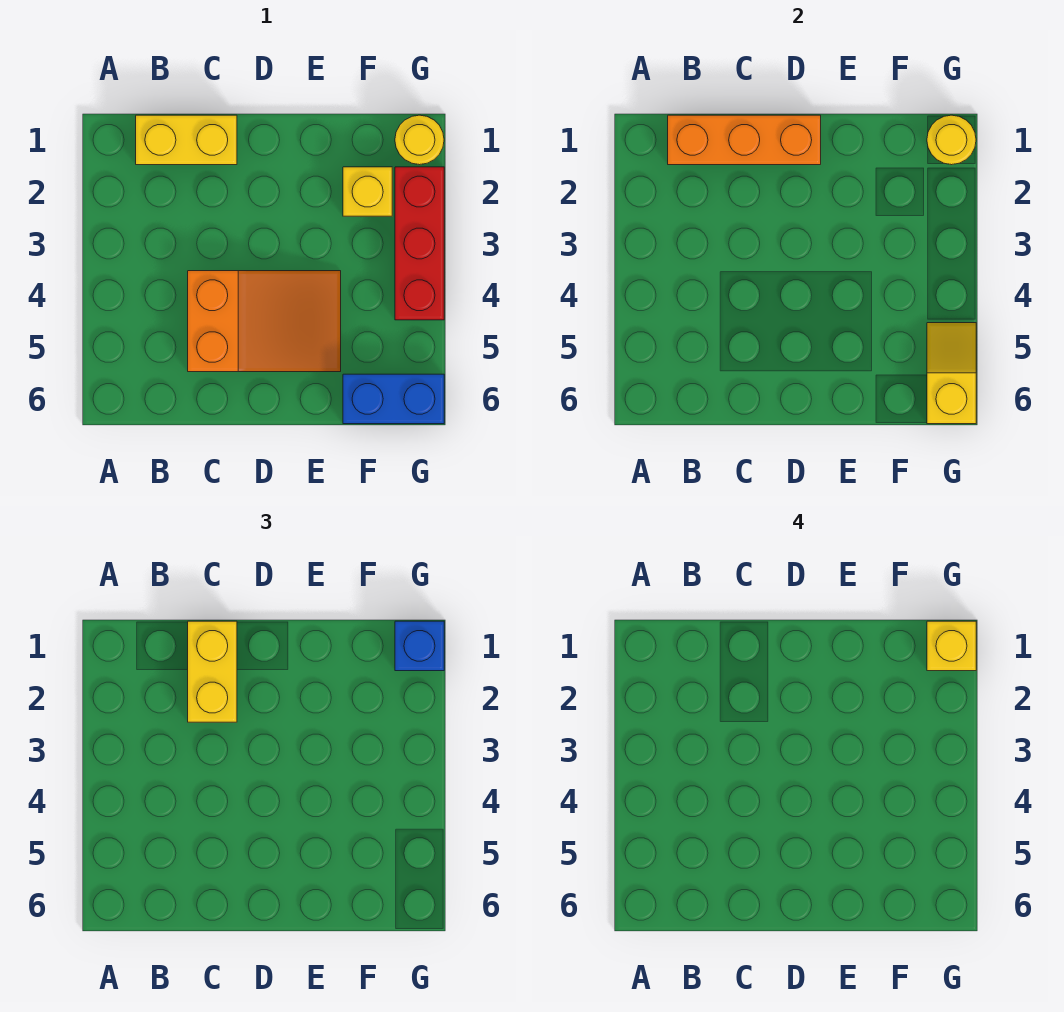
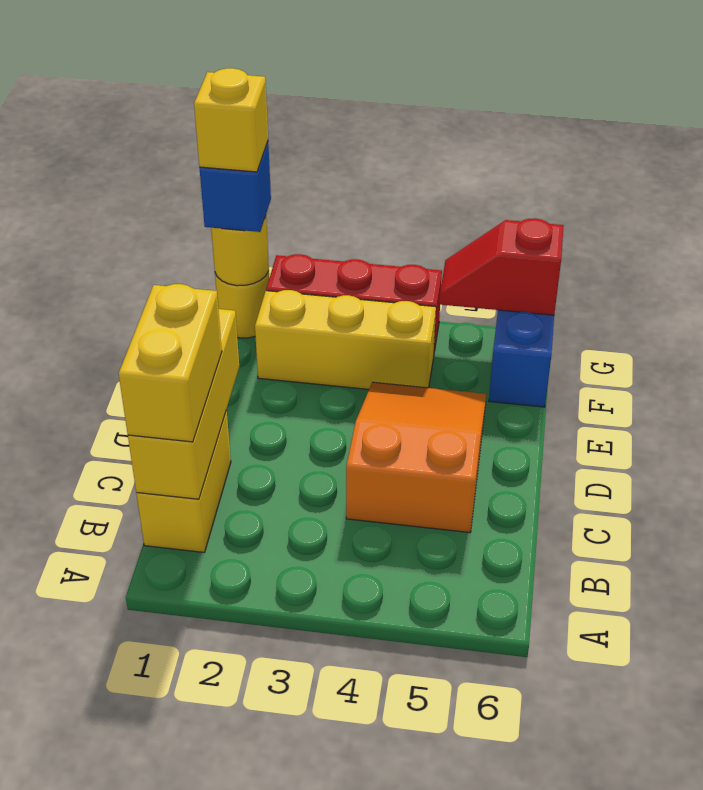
orange 1x3 brick [668,115,821,165] -> yellow 1x3 brick [128,309,239,499]
yellow 1x2 brick [188,621,237,722] -> yellow 1x2 brick turned to [119,284,222,442]
yellow 1x1 brick [343,167,392,216] -> yellow 1x3 brick [255,290,436,389]
yellow 1x2 slope [927,323,976,424] -> red 1x2 slope [439,218,564,315]

